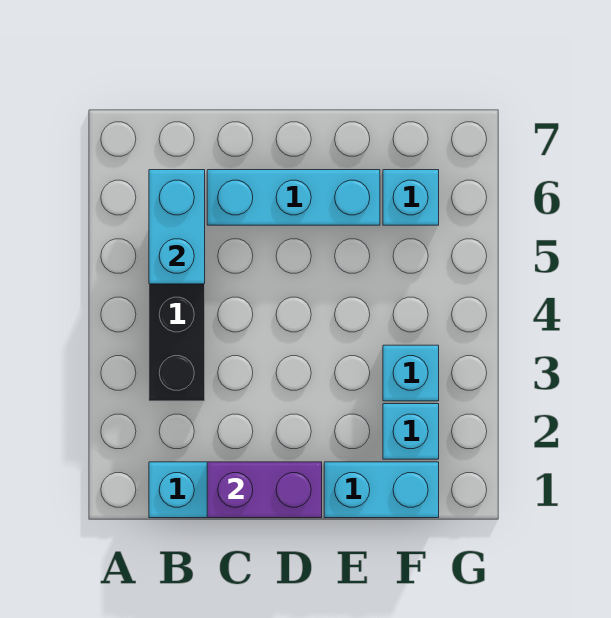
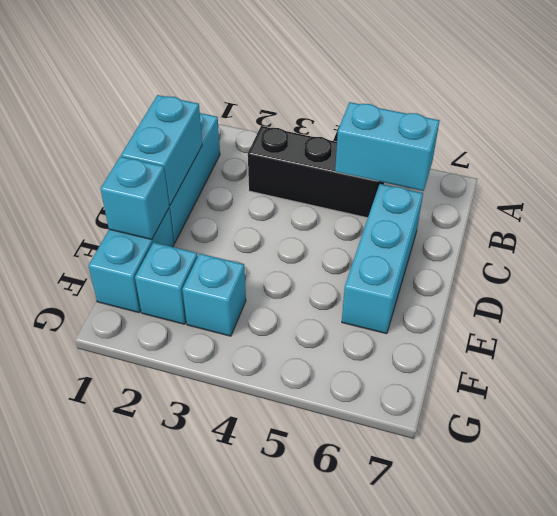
purple 1x2 brick [207,462,322,518] -> cyan 1x2 brick [121,95,202,205]
cyan 1x1 brick [383,170,439,225] -> cyan 1x1 brick moved to [101,157,169,240]

